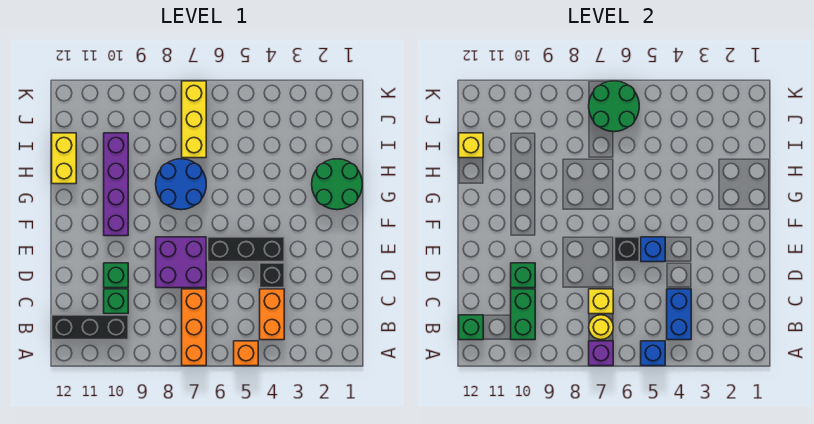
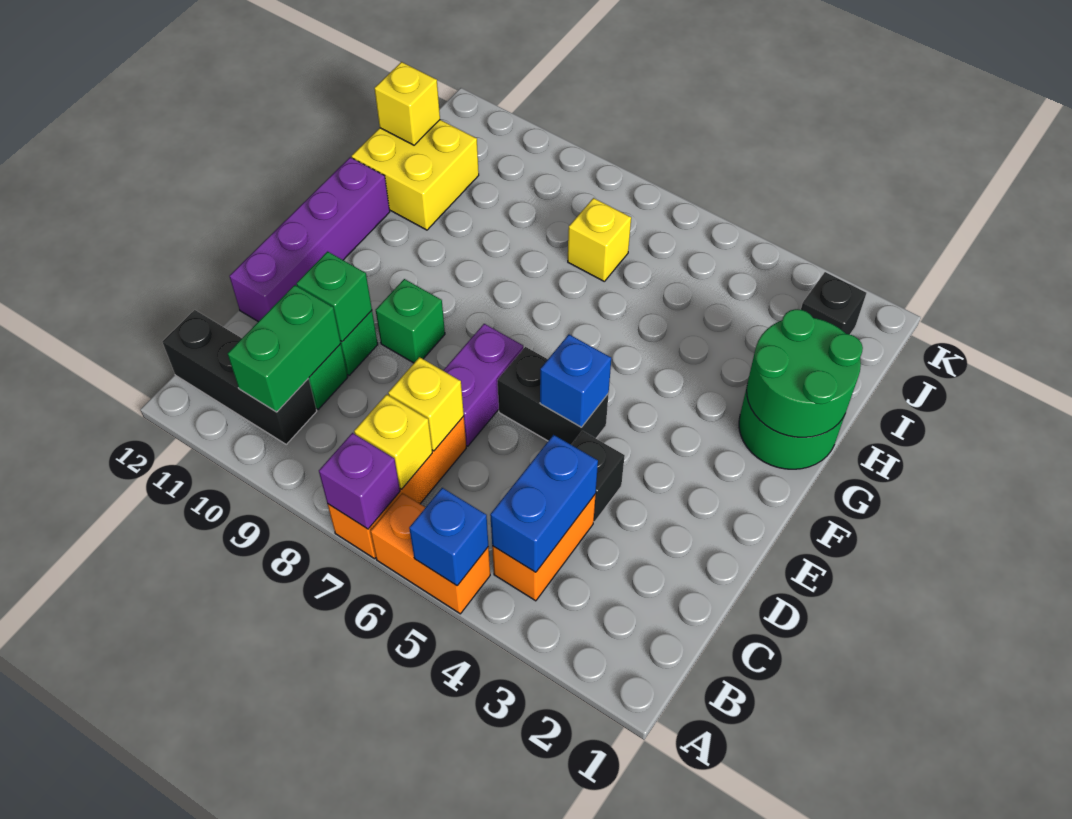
orange 1x1 brick [234,341,258,366] -> orange 1x2 brick [370,493,490,614]
yellow 1x1 round brick [589,315,613,340] -> yellow 1x1 brick [354,394,432,489]
green 1x1 brick [459,315,483,340] -> green 1x1 brick moved to [376,279,445,363]
purple 2x2 brick [156,237,206,288] -> purple 1x2 brick [443,324,523,446]
black 1x3 brick [208,237,284,262] -> black 1x2 brick [498,347,609,444]
black 1x1 brick [615,237,639,262] -> black 1x1 brick moved to [801,272,866,334]
purple 1x4 brick [104,133,128,236] -> purple 1x4 brick moved to [230,157,390,322]
blue 2x2 round brick [156,159,206,210] -> none
yellow 1x2 brick [52,133,76,184] -> yellow 2x2 brick [352,120,479,230]
yellow 1x3 brick [182,81,206,158] -> yellow 1x1 brick [568,198,631,281]
green 2x2 round brick [589,81,639,132] -> green 2x2 round brick moved to [747,309,863,437]

